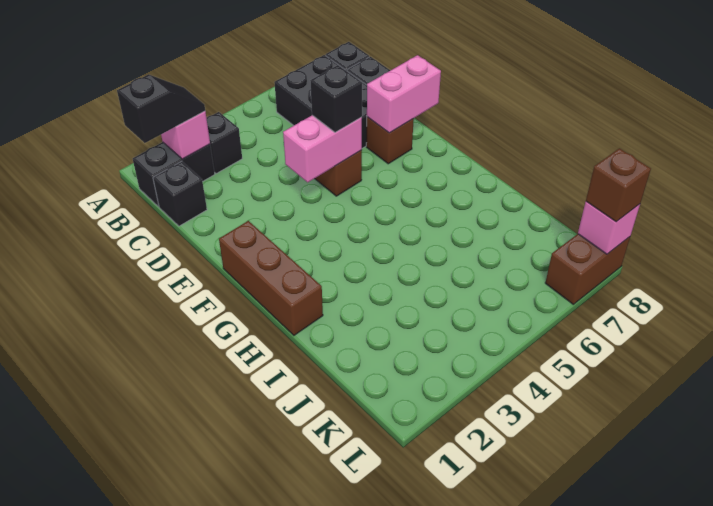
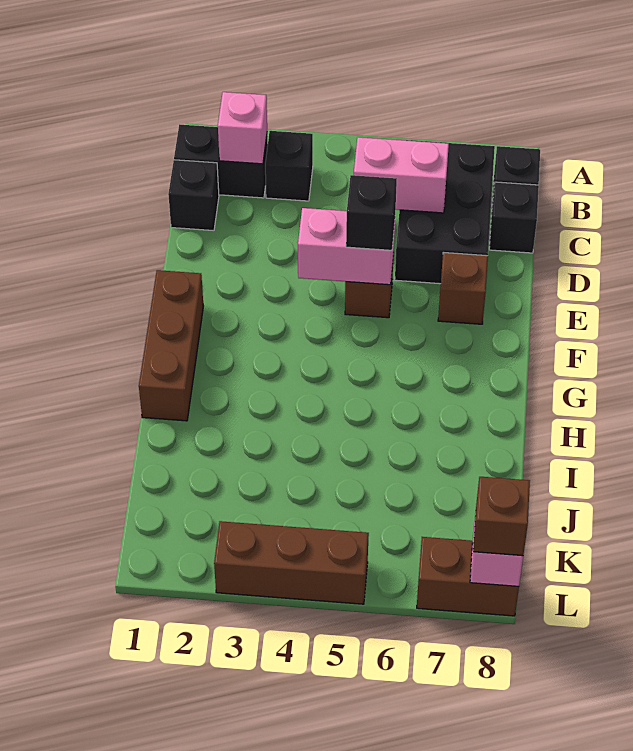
black 1x2 slope [117,74,205,143] -> none
pink 1x2 brick [367,55,441,133] -> pink 1x2 brick moved to [354,137,449,213]
none -> brown 1x3 brick [214,521,369,604]

